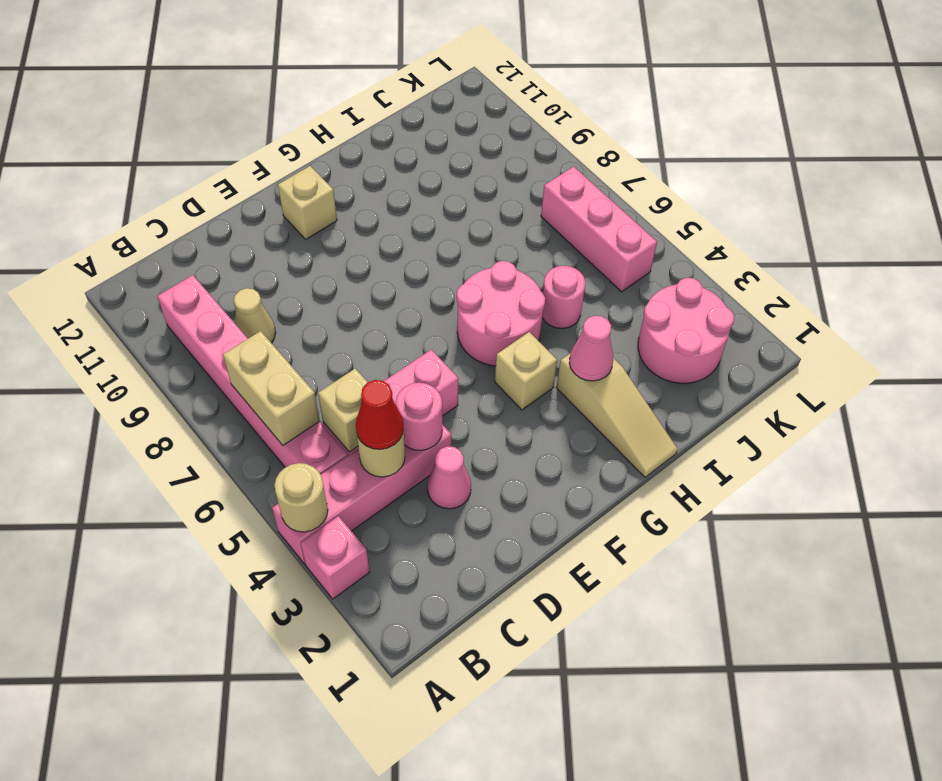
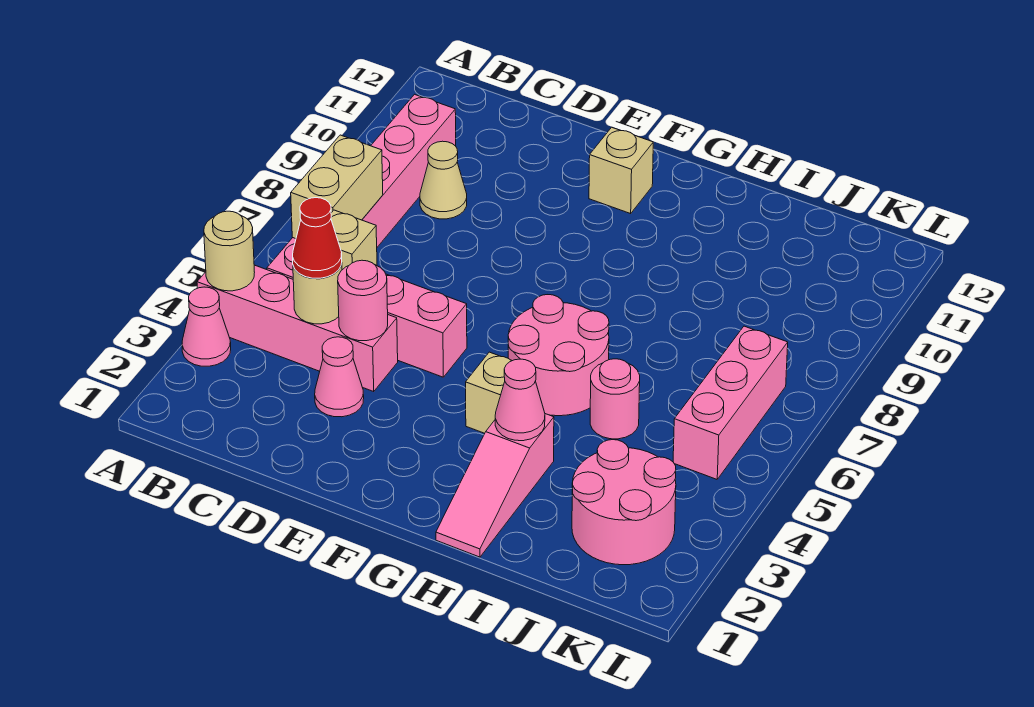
pink 1x1 brick [301,516,369,599] -> pink 1x1 cone [182,287,231,366]
tan 1x3 slope [556,354,677,477] -> pink 1x3 slope [436,414,554,557]

